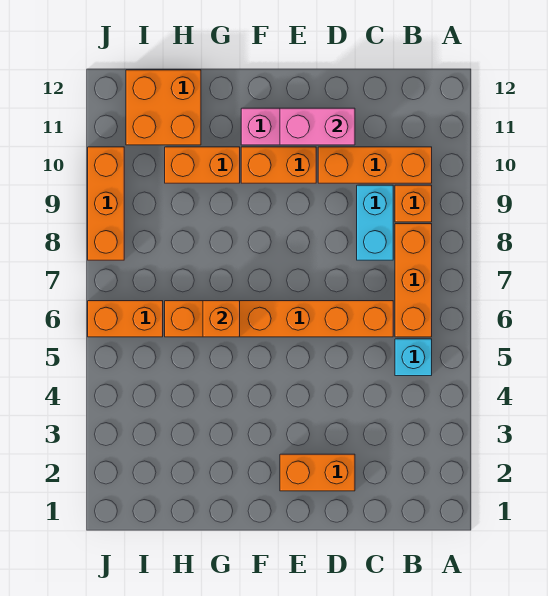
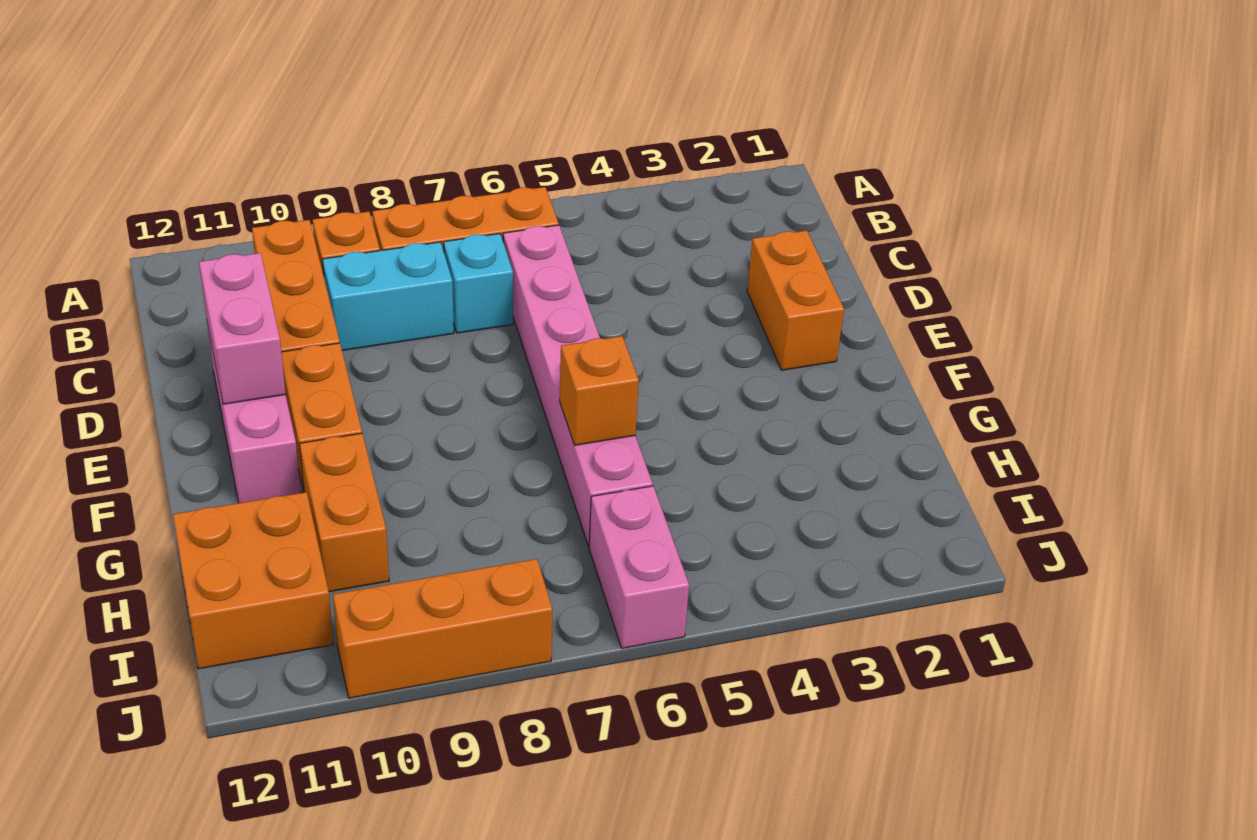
cyan 1x1 brick [395,339,432,376] -> cyan 1x1 brick moved to [444,234,513,333]
orange 1x6 brick [165,301,393,337] -> pink 1x6 brick [503,225,653,546]
orange 1x2 brick [88,301,163,337] -> pink 1x2 brick [589,486,689,648]

